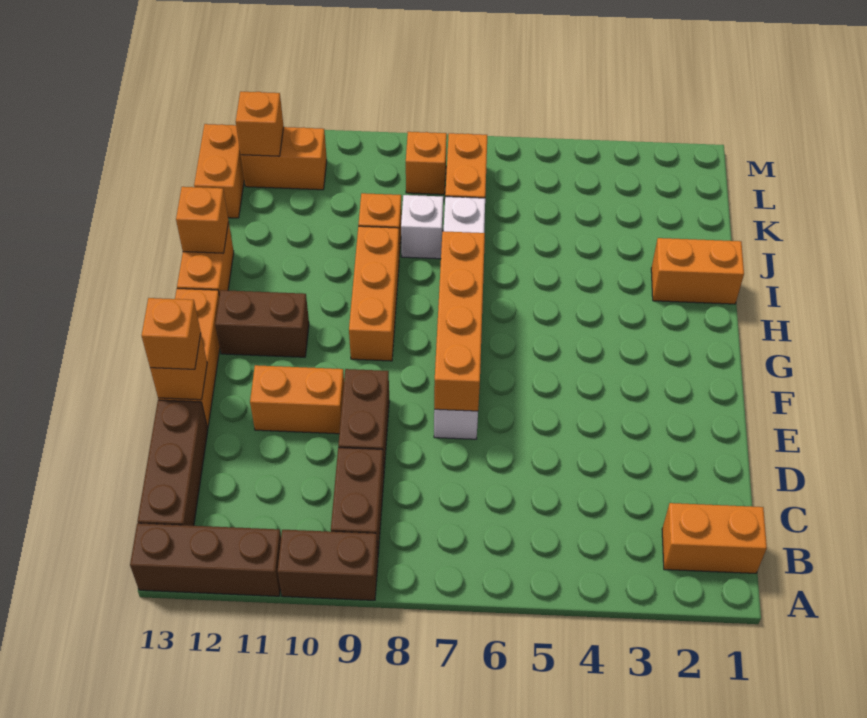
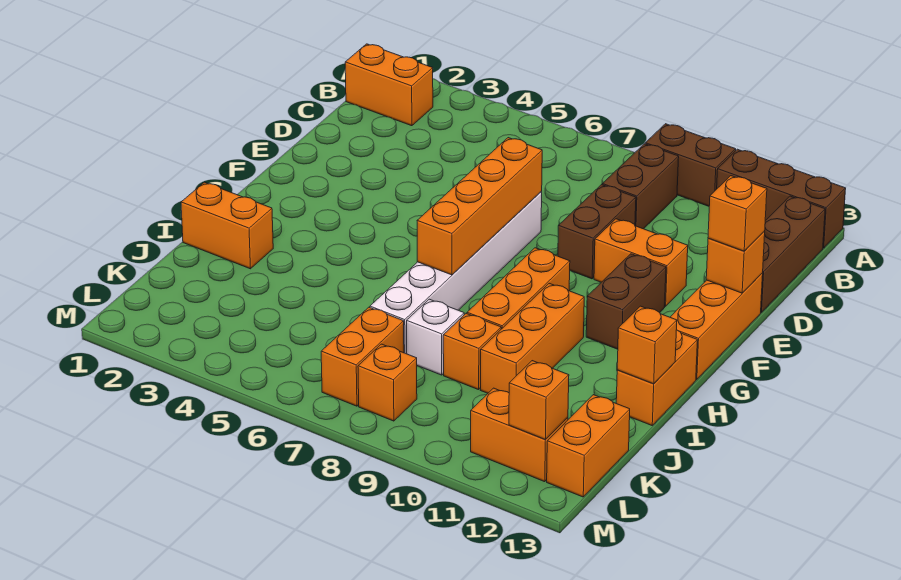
brown 1x2 brick [215,290,309,357] -> brown 1x2 brick turned to [586,254,666,349]
none -> orange 1x3 brick [481,283,584,393]

